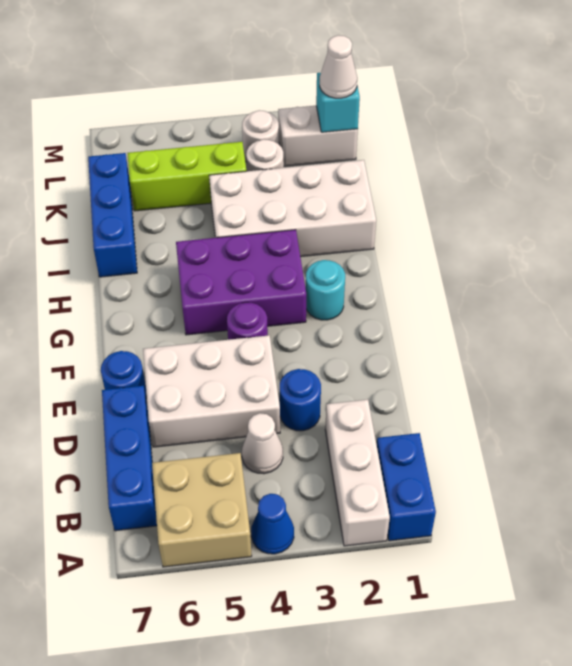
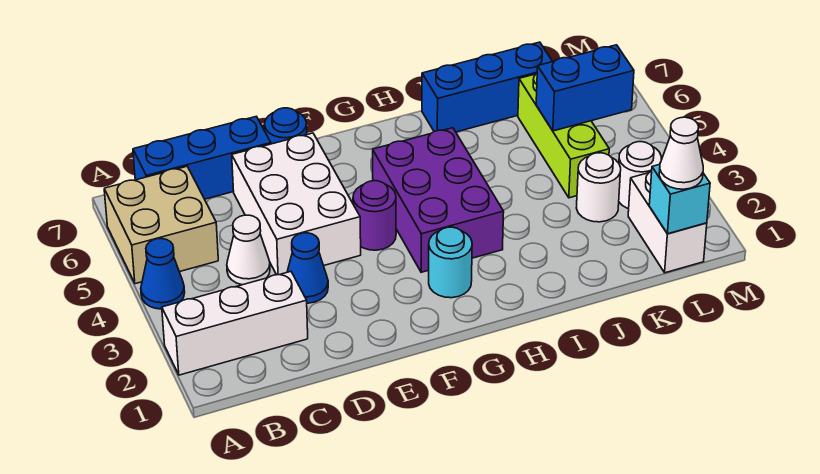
blue 1x2 brick [377,433,436,541] -> blue 1x2 brick moved to [536,45,634,131]
blue 1x1 round brick [280,369,321,431] -> blue 1x1 cone [287,233,328,303]
white 2x4 brick [209,160,376,257] -> none

